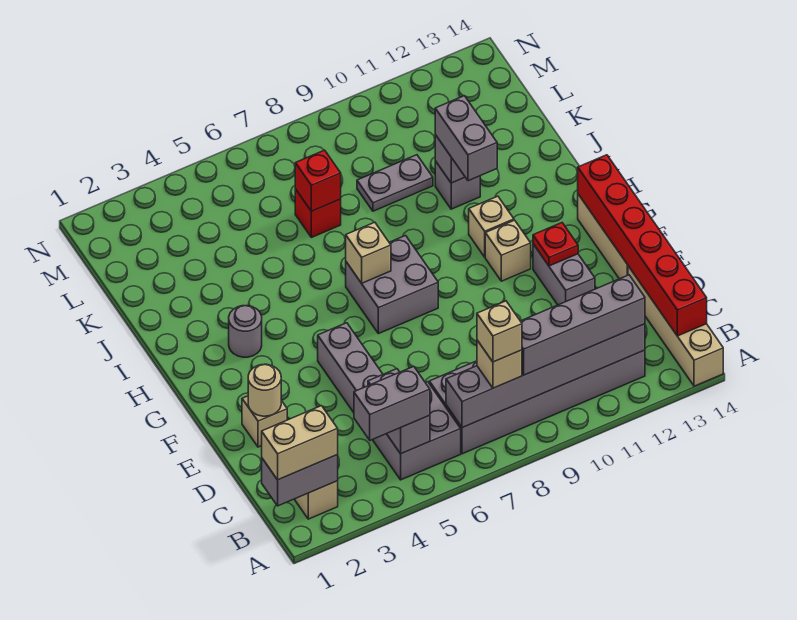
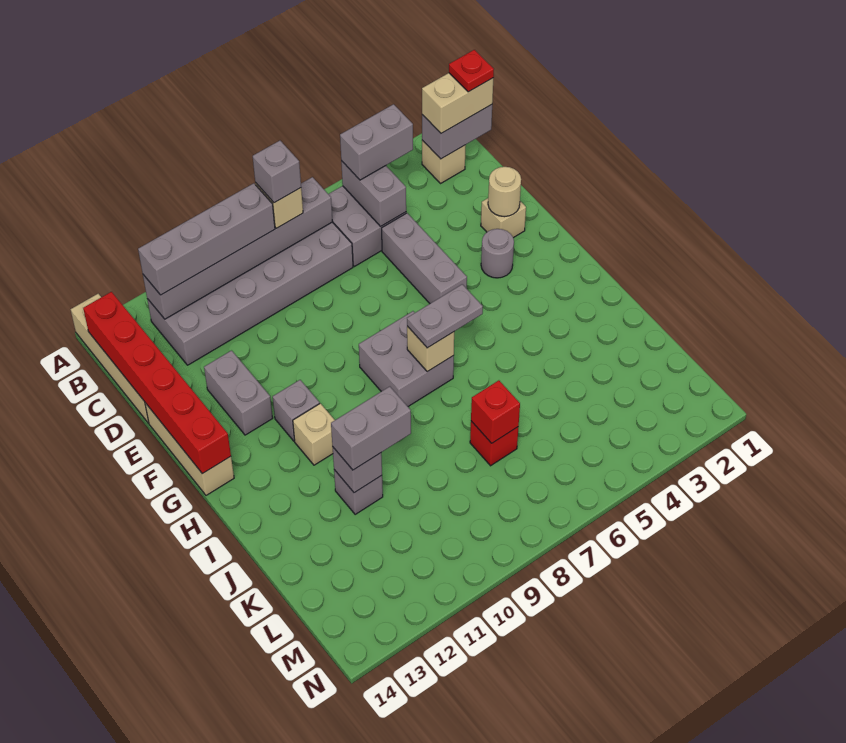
tan 1x1 brick [477,301,522,362] -> grey 1x1 brick [253,141,301,203]
red 1x1 plate [533,223,578,266] -> red 1x1 plate moved to [449,50,494,92]
tan 1x1 brick [485,220,531,281] -> grey 1x1 brick [273,380,320,441]
grey 1x1 round brick [229,306,262,357] -> grey 1x1 round brick moved to [481,229,514,278]
grey 1x2 brick [435,96,497,181] -> grey 1x2 brick turned to [331,387,411,470]
grey 1x2 plate [357,155,433,211] -> grey 1x2 plate moved to [407,284,483,348]

